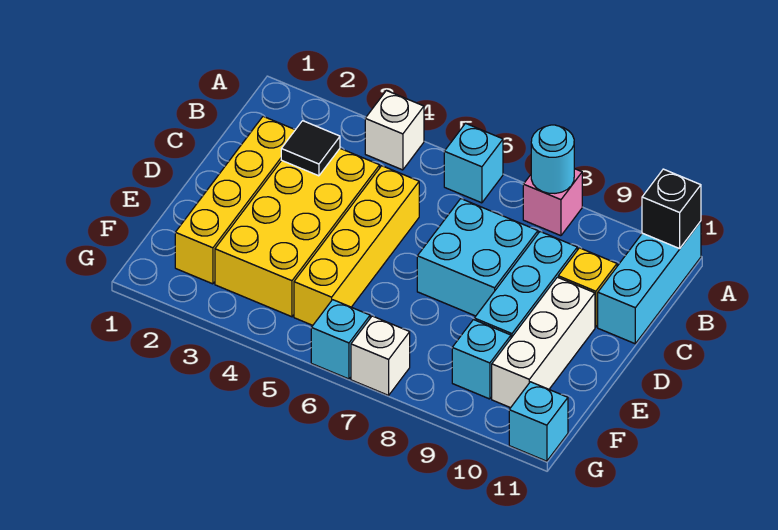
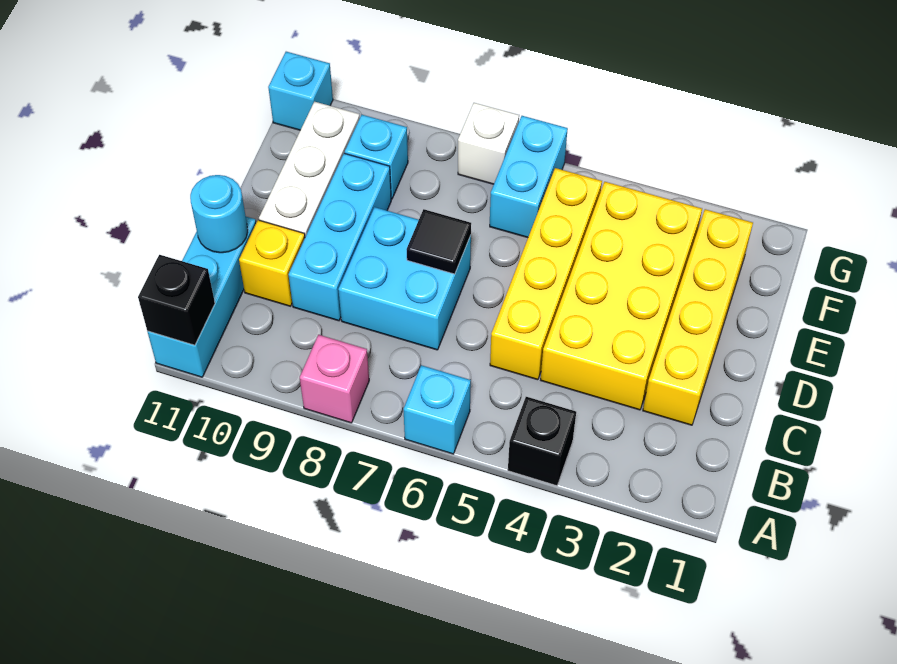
white 1x1 brick [365,91,424,170] -> black 1x1 brick [508,397,576,486]
cyan 1x1 round brick [531,125,574,193] -> cyan 1x1 round brick moved to [190,175,248,253]
black 1x1 tile [281,121,340,176] -> black 1x1 tile moved to [407,209,471,274]
cyan 1x1 brick [311,300,370,379] -> cyan 1x2 brick [490,116,568,238]

